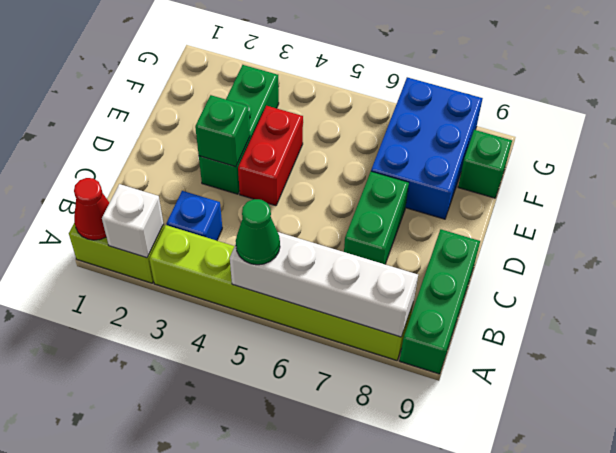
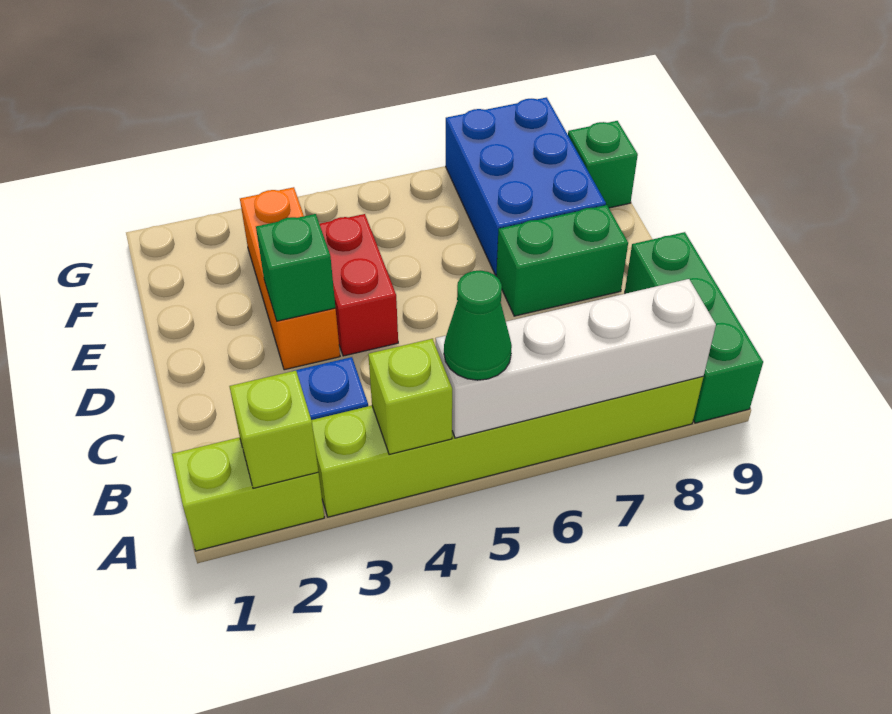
red 1x1 cone [74,178,109,240] -> none
white 1x1 brick [102,184,164,258] -> lime 1x1 brick [229,371,318,488]
none -> lime 1x1 brick [368,339,452,455]
green 1x2 brick [344,171,409,264] -> green 1x2 brick turned to [496,205,628,316]
green 1x3 brick [199,65,279,194] -> orange 1x3 brick [240,187,340,370]

